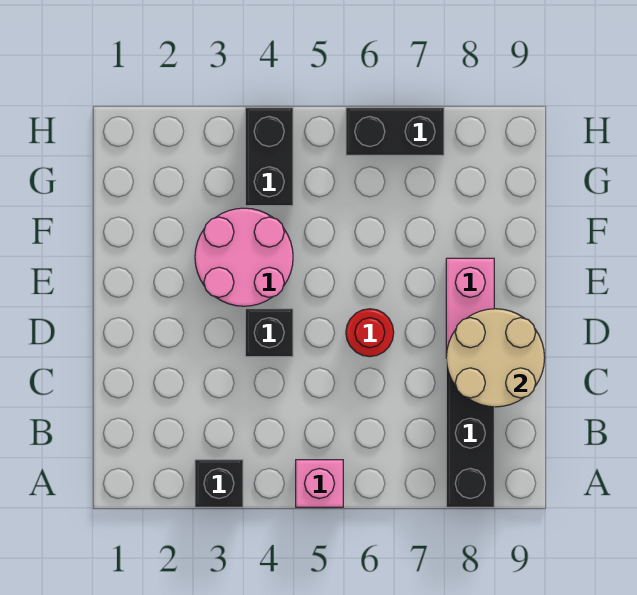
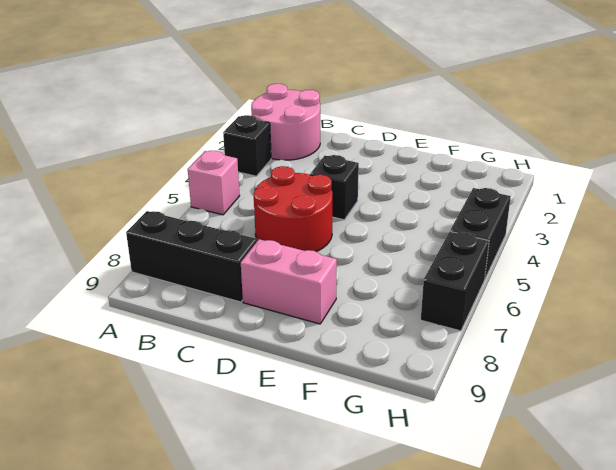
tan 2x2 round brick [446,309,545,407] -> none
red 1x1 round brick [346,309,394,357] -> red 2x2 round brick [254,166,332,252]
pink 2x2 round brick [195,208,293,306] -> pink 2x2 round brick moved to [251,84,320,160]
black 1x2 brick [245,108,293,206] -> black 1x2 brick turned to [450,188,511,279]

